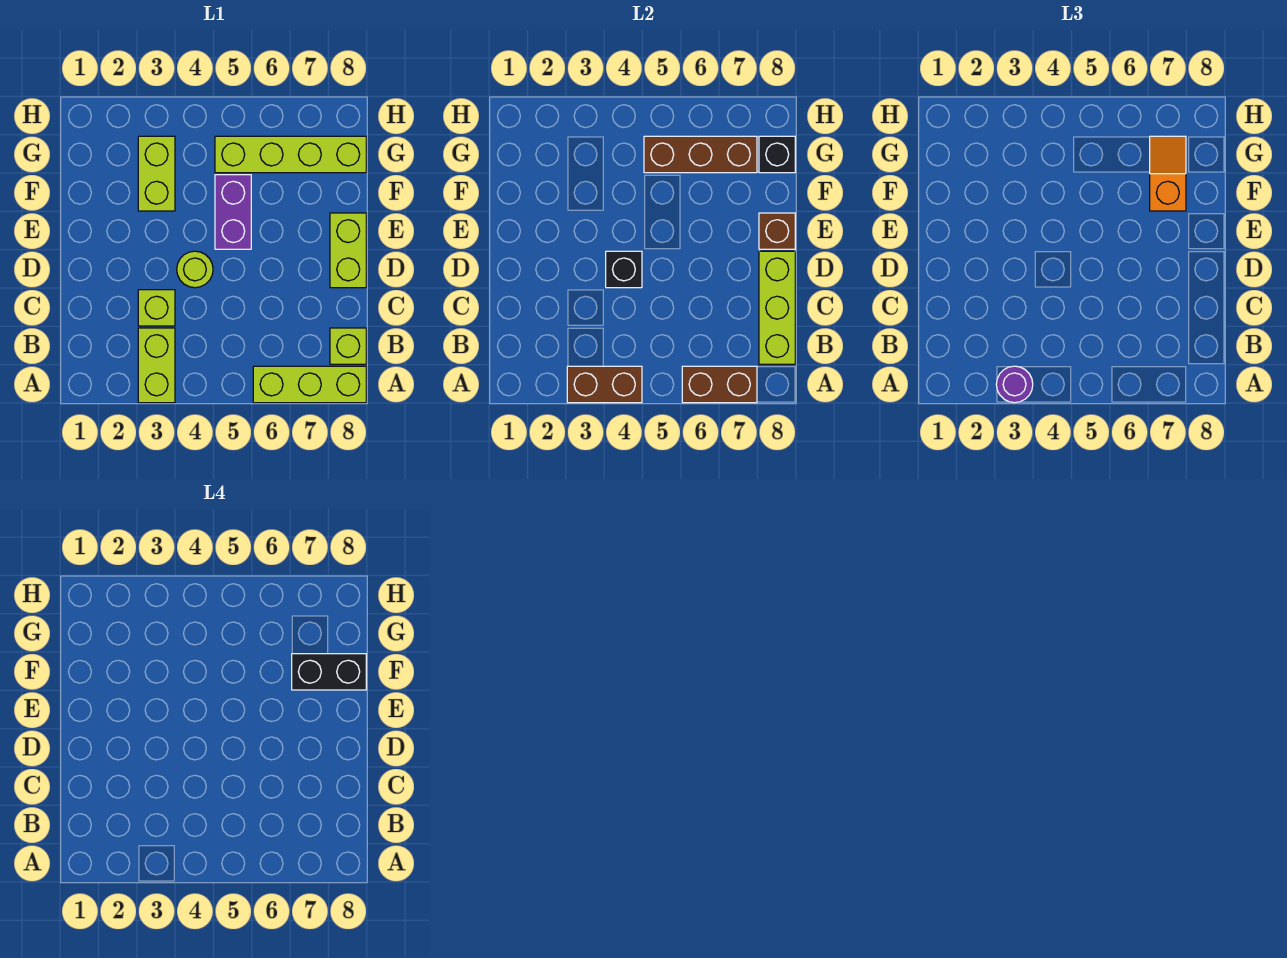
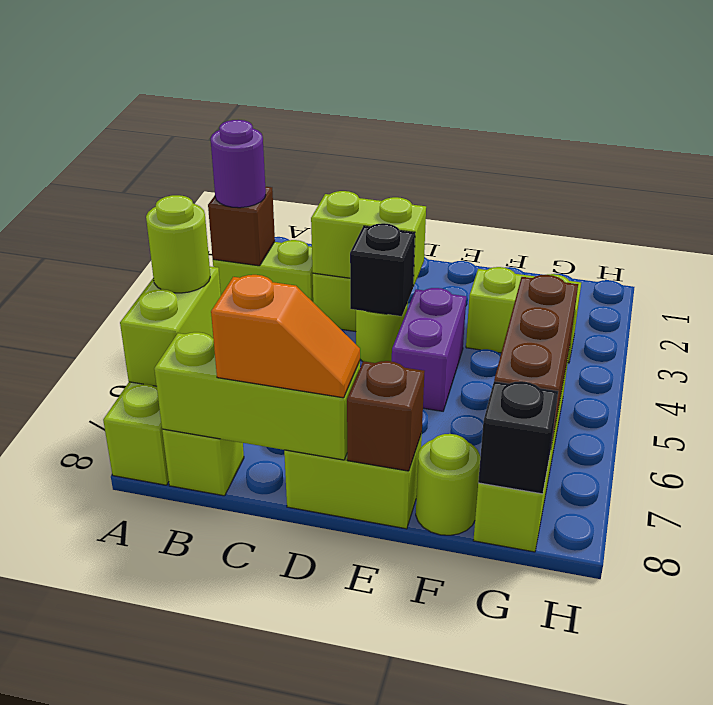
brown 1x2 brick [567,366,642,403] -> brown 1x1 brick [208,187,275,266]
brown 1x2 brick [682,366,757,403] -> lime 1x2 brick [120,266,221,386]
none -> lime 1x1 round brick [146,195,210,293]
none -> lime 1x2 brick [311,191,426,287]
purple 1x2 brick [215,175,251,249] -> purple 1x2 brick turned to [392,288,466,411]
orange 1x2 slope [1150,136,1186,211] -> orange 1x2 slope moved to [211,275,360,398]
black 1x2 brick [292,654,366,690] -> none
none -> lime 1x1 round brick [416,434,480,535]

